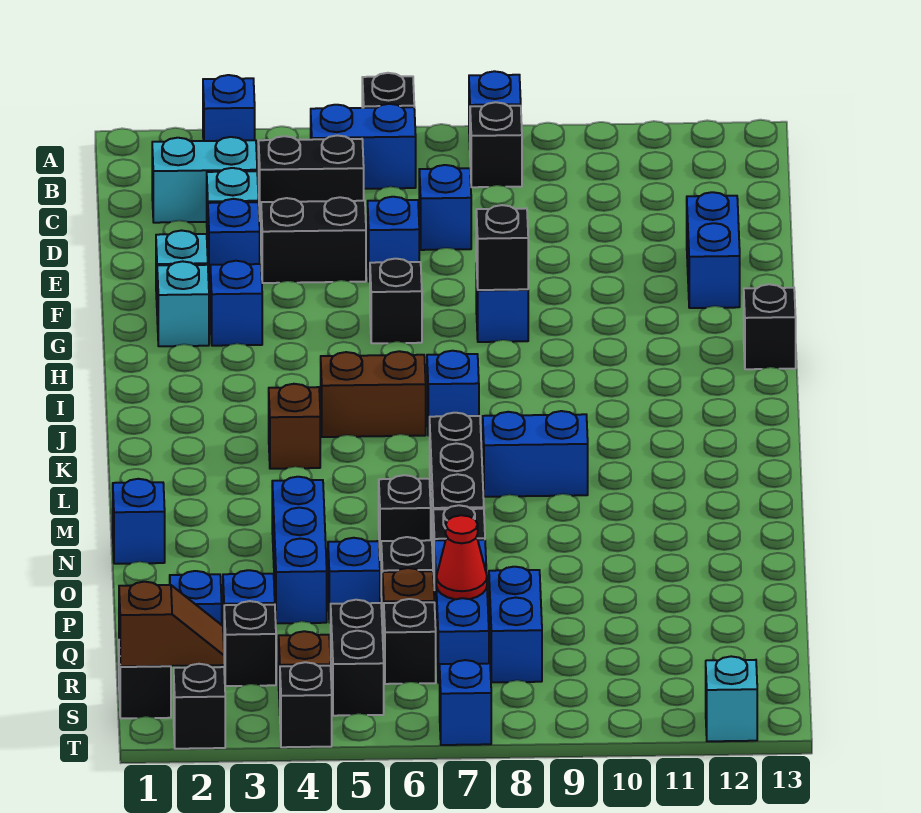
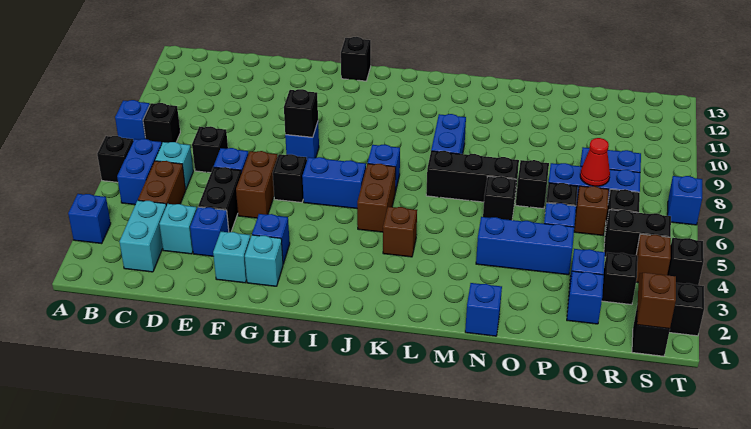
black 1x2 brick [259,135,364,221] -> brown 1x2 brick [138,161,186,206]
blue 1x1 brick [419,165,471,250] -> black 1x1 brick [192,126,228,173]
blue 1x2 brick [687,192,740,308] -> blue 1x2 brick moved to [302,157,366,208]
none -> brown 1x2 brick [236,151,278,218]
cyan 1x1 brick [706,656,757,741] -> cyan 1x1 brick moved to [155,142,193,189]

